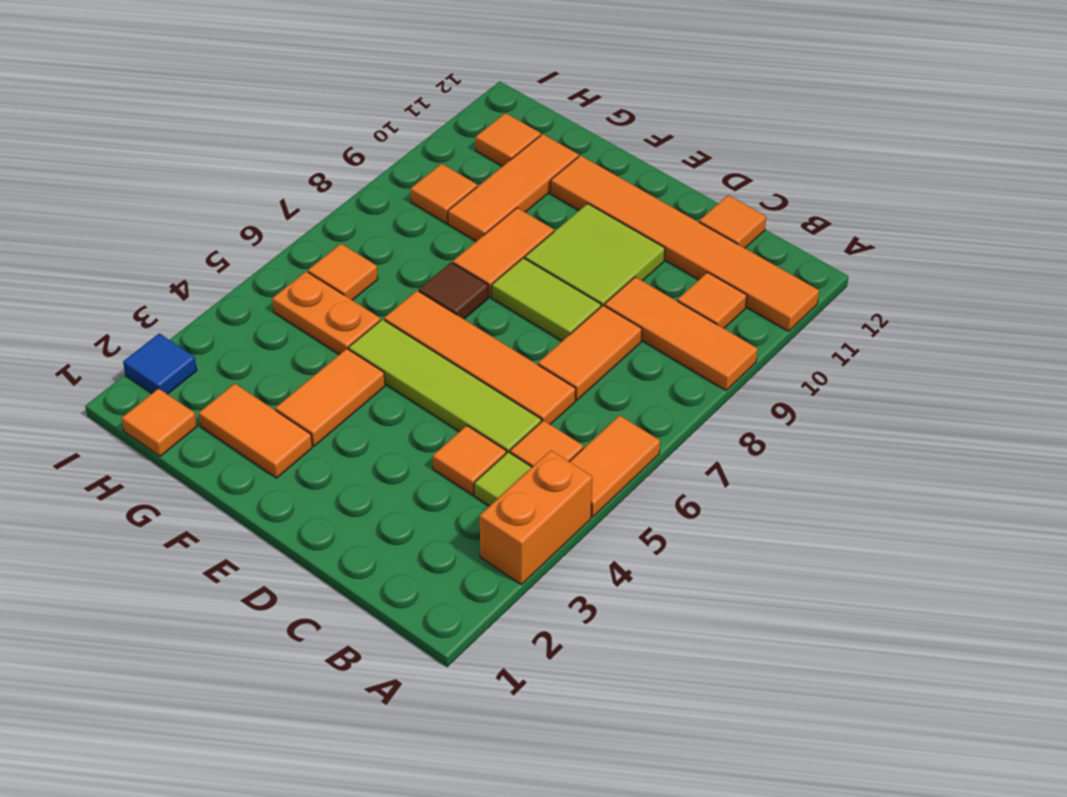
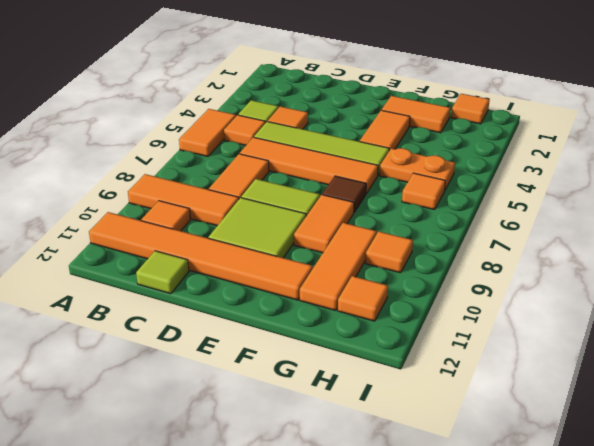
orange 1x2 brick [480,450,592,584] -> none
orange 1x1 tile [699,195,766,248] -> lime 1x1 tile [136,251,189,294]
blue 1x1 tile [123,333,197,394] -> none

